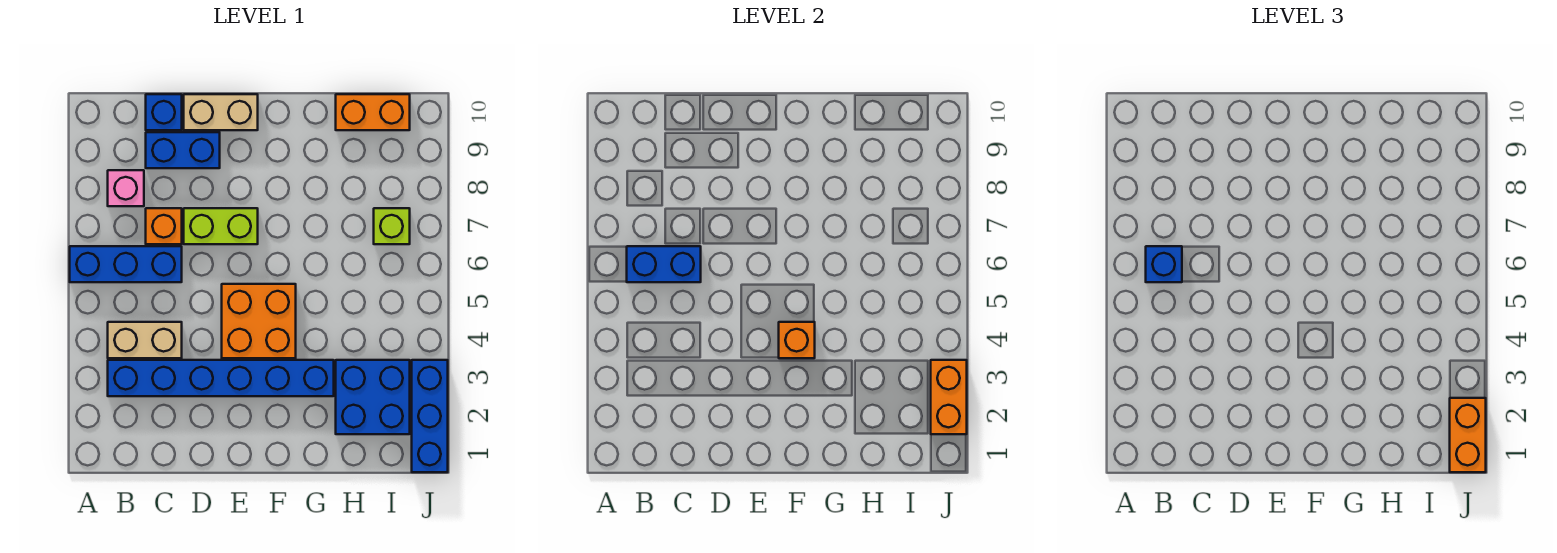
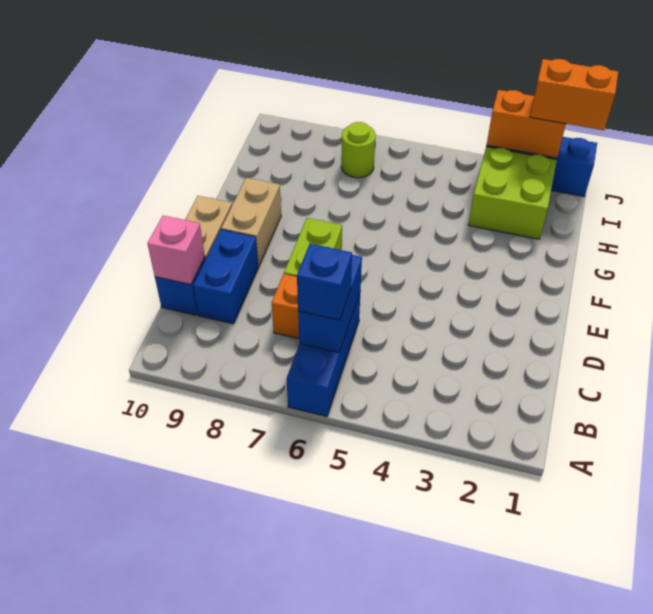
blue 1x6 brick [108,360,334,396] -> none
tan 1x2 brick [108,322,182,358] -> tan 1x2 brick moved to [221,178,281,266]
pink 1x1 brick [108,170,144,206] -> pink 1x1 brick moved to [147,216,205,285]
orange 2x2 brick [222,284,296,358] -> none
orange 1x1 brick [779,322,815,358] -> none
blue 2x2 brick [336,360,410,434] -> lime 2x2 brick [469,147,557,239]
orange 1x2 brick [336,94,410,130] -> none
lime 1x1 brick [374,208,410,244] -> lime 1x1 round brick [341,122,376,178]

